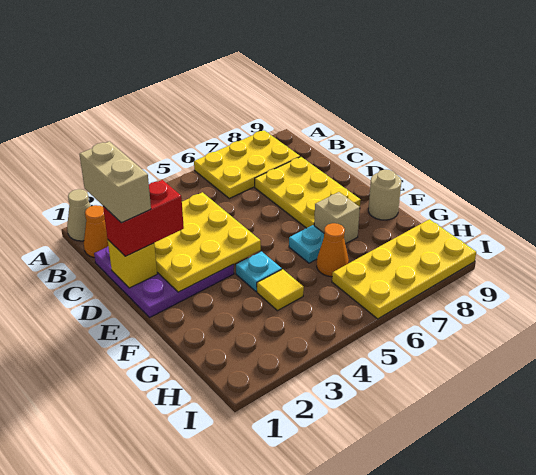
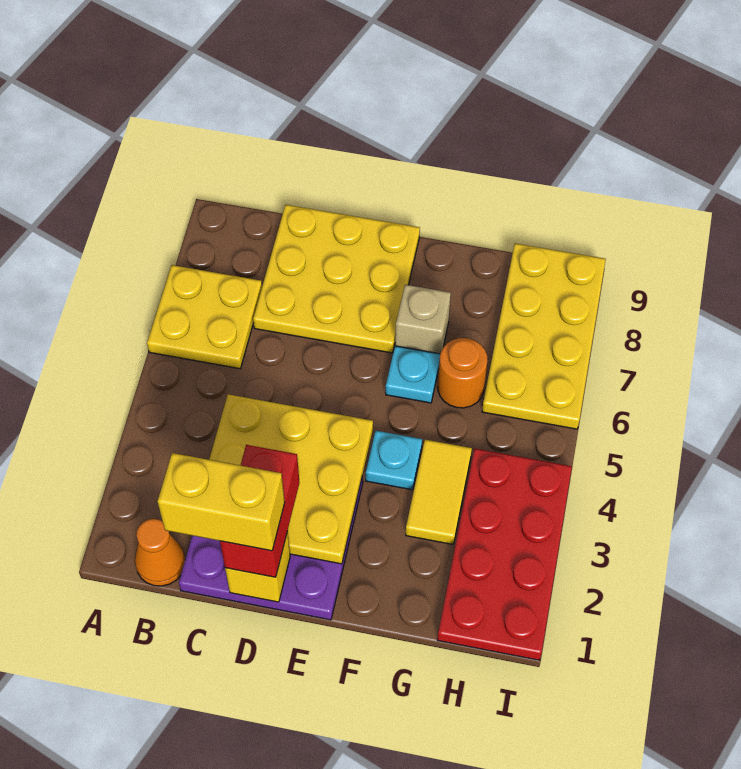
tan 1x1 cone [67,189,90,241] -> none
yellow 2x3 plate [194,130,300,198] -> yellow 2x2 plate [147,265,262,369]
tan 1x2 brick [79,141,151,223] -> yellow 1x2 brick [158,453,285,551]
yellow 2x3 plate [255,157,361,228] -> yellow 3x3 plate [253,205,420,353]
tan 1x1 round brick [368,170,401,220] -> none
yellow 1x1 tile [257,269,304,311] -> yellow 1x2 tile [406,440,472,544]
orange 1x1 cone [317,223,349,277] -> orange 1x1 round brick [438,338,487,408]
none -> red 2x4 plate [437,449,572,660]

